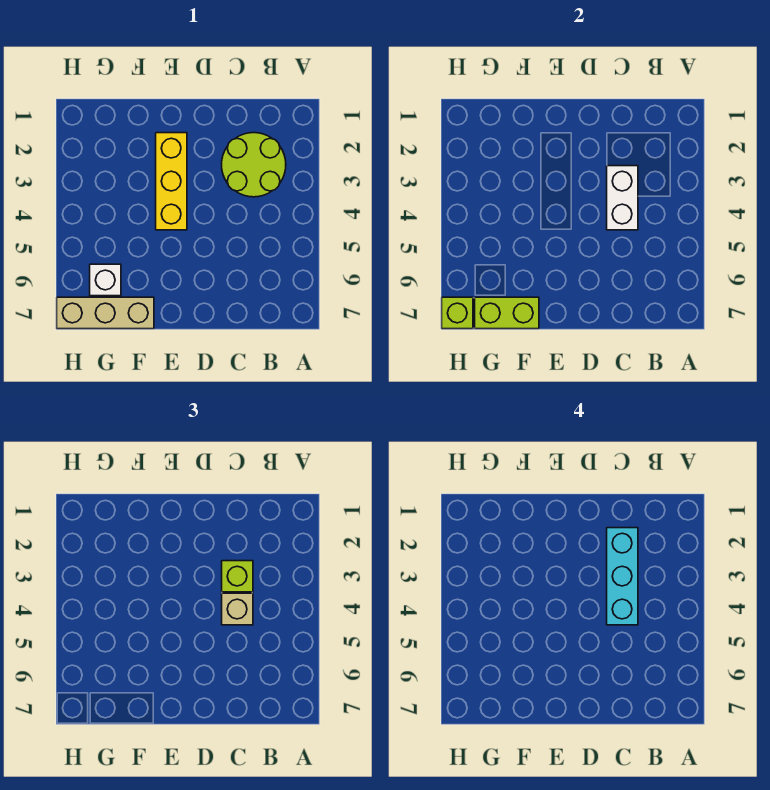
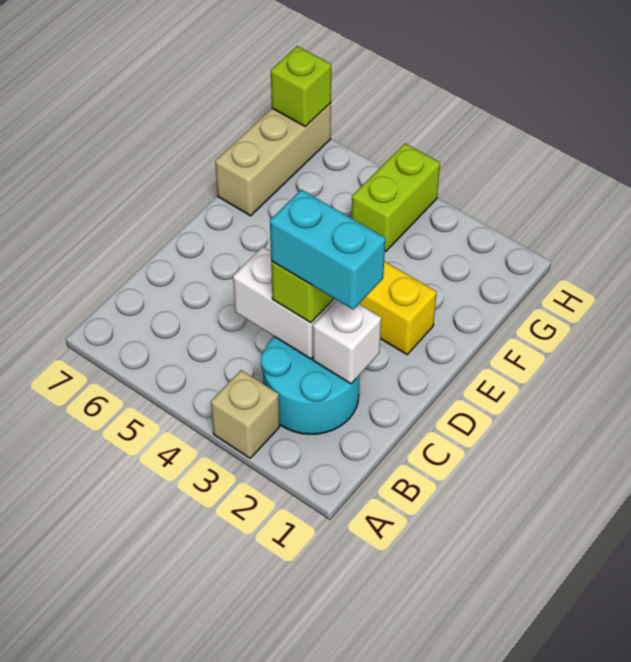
lime 2x2 round brick [222,133,286,197] -> cyan 2x2 round brick [261,337,360,434]
cyan 1x3 brick [607,528,638,625] -> cyan 1x2 brick [270,190,385,310]
tan 1x1 brick [222,593,253,625] -> tan 1x1 brick moved to [211,370,280,458]
lime 1x2 brick [475,297,539,329] -> lime 1x2 brick moved to [352,143,440,251]
white 1x1 brick [90,264,121,296] -> white 1x1 brick moved to [313,300,381,384]

